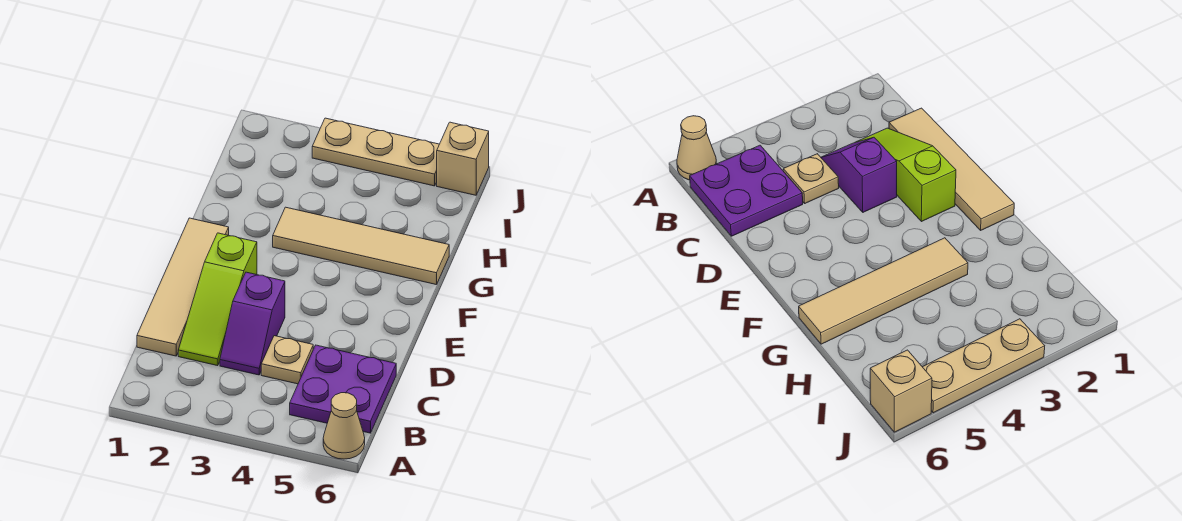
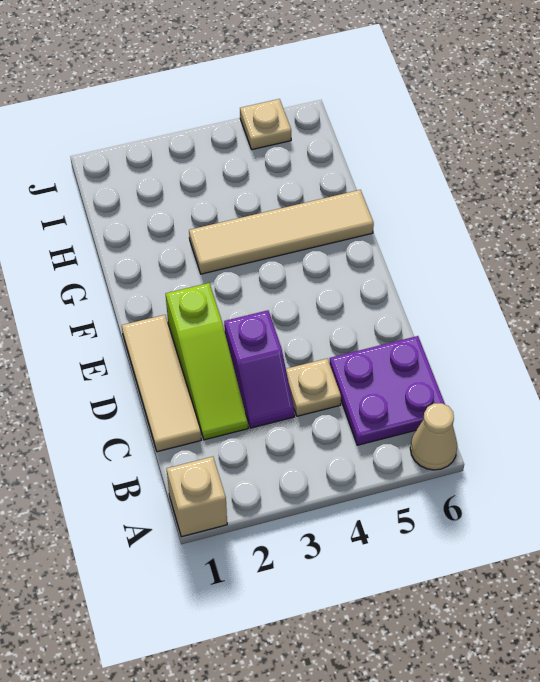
tan 1x4 tile [137,218,229,356] -> tan 1x3 tile [122,315,201,452]
tan 1x3 plate [312,118,439,186] -> tan 1x1 plate [240,99,291,150]
tan 1x1 brick [437,122,489,195] -> tan 1x1 brick moved to [167,457,227,537]

